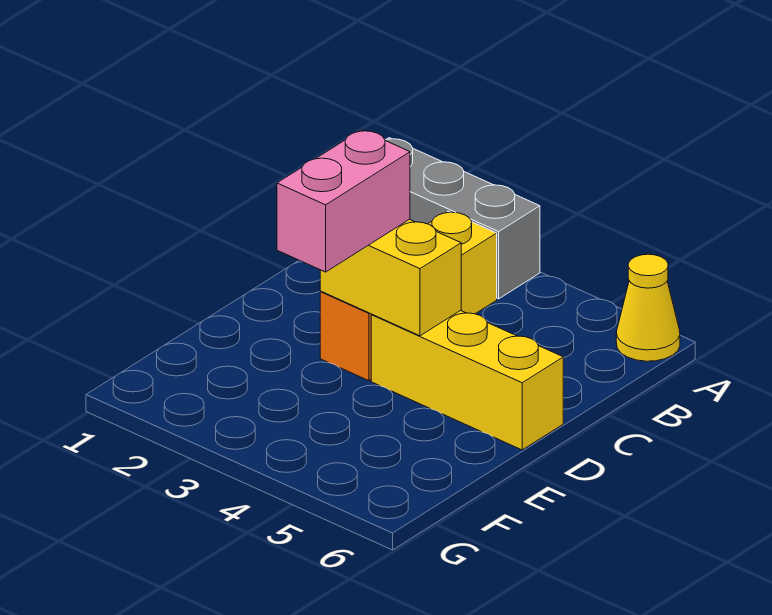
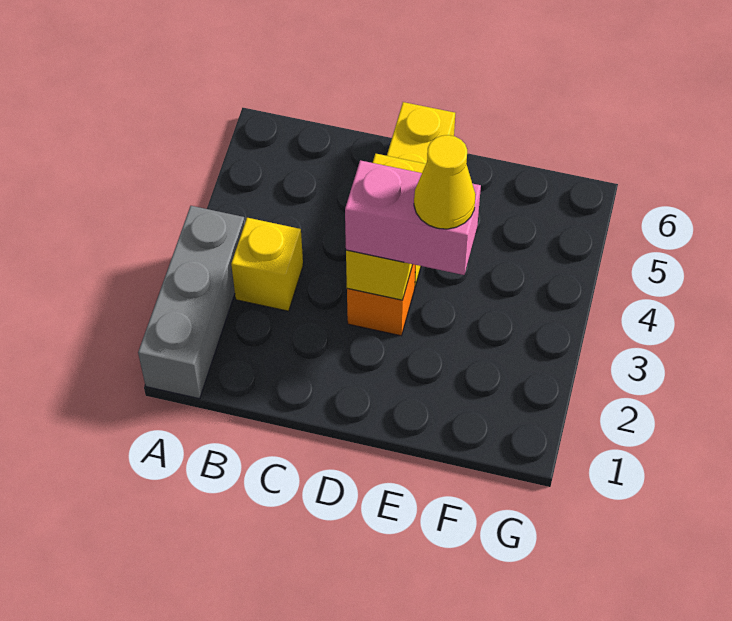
yellow 1x1 cone [616,254,680,361] -> yellow 1x1 cone moved to [414,135,476,229]

